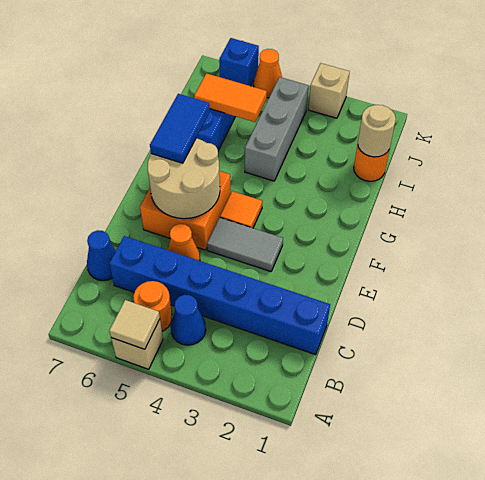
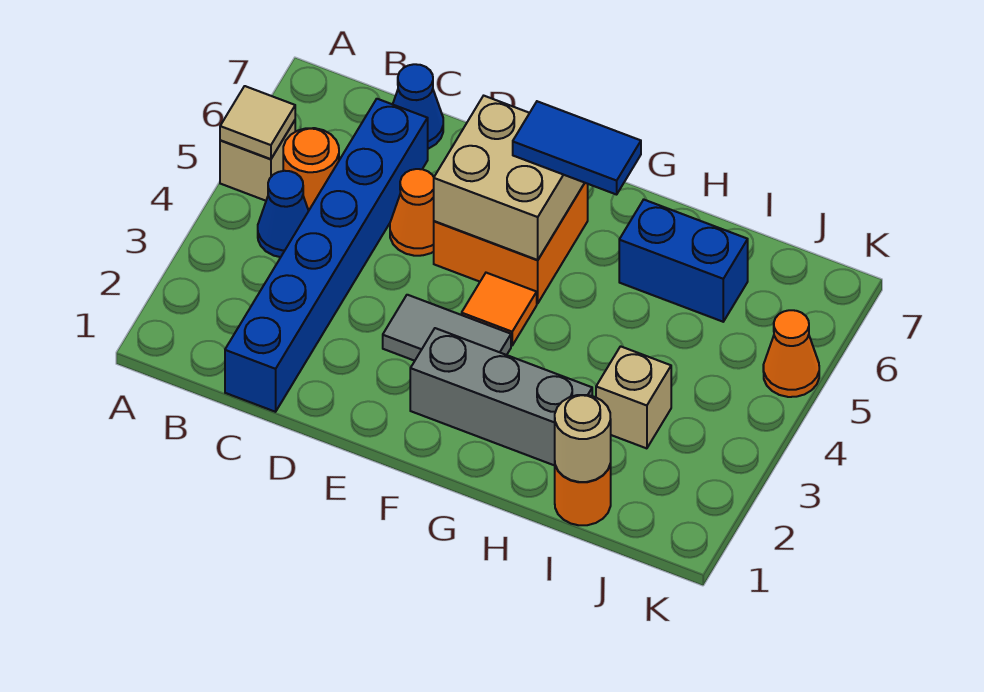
grey 1x2 tile [207,218,283,272] -> grey 1x2 tile turned to [383,295,511,361]
tan 2x2 round brick [147,138,220,219] -> tan 2x2 brick [434,96,584,260]
grey 1x3 brick [245,77,308,181] -> grey 1x3 brick moved to [410,328,592,466]
orange 1x2 tile [194,73,267,122] -> none
tan 1x1 brick [308,63,350,118] -> tan 1x1 brick moved to [596,346,671,448]
blue 1x1 brick [219,38,259,86] -> none

